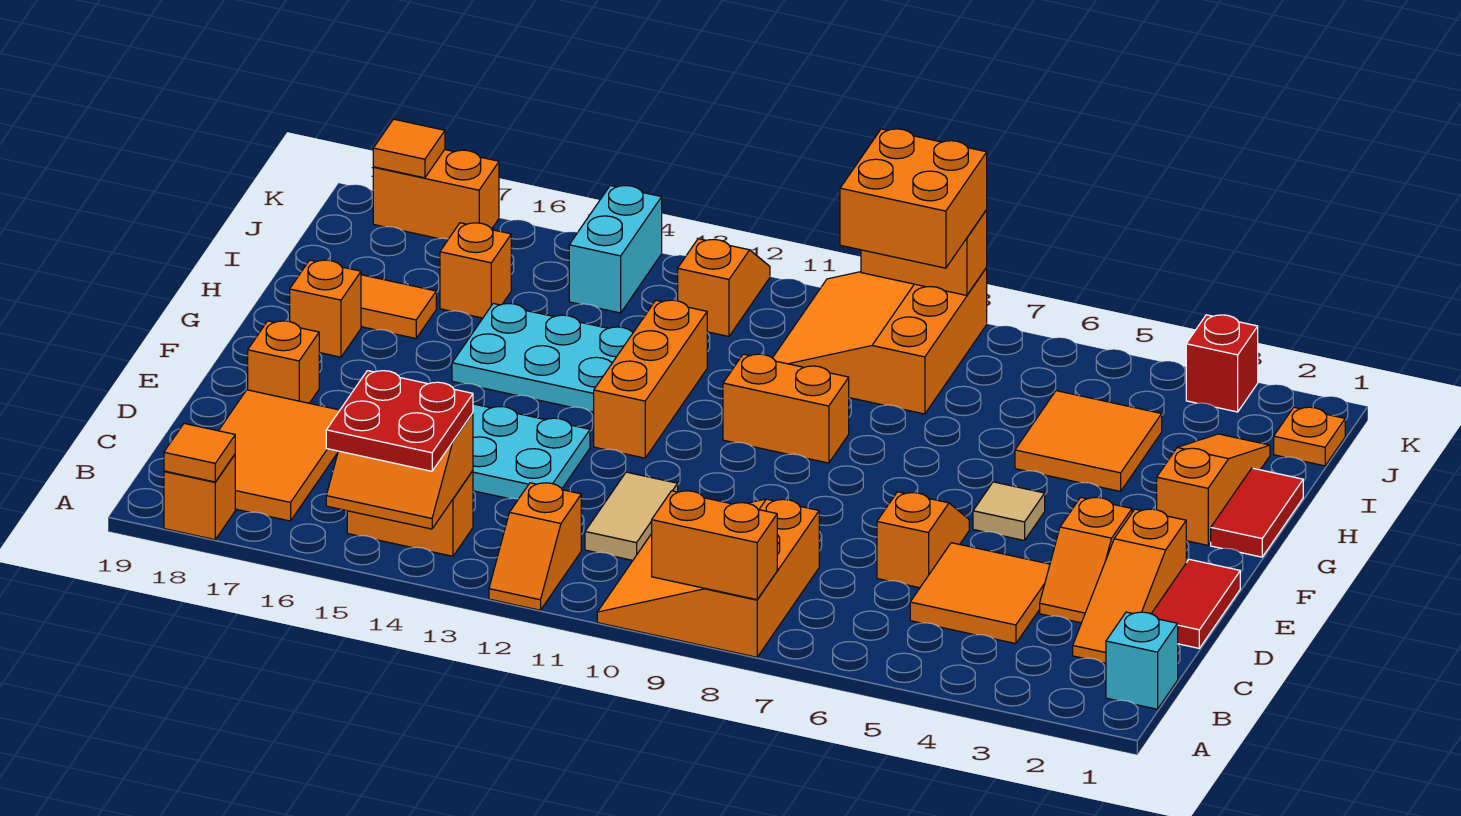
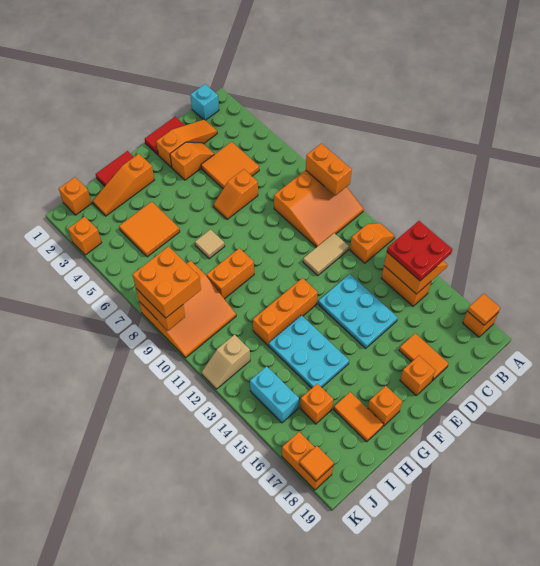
orange 2x3 tile [219,390,340,521] -> orange 1x2 tile [399,333,449,381]
tan 1x1 tile [973,482,1045,541] -> tan 1x1 tile moved to [195,230,225,259]
orange 1x2 brick [723,354,849,463] -> orange 1x2 brick turned to [207,248,254,299]
orange 1x1 plate [1274,407,1345,466] -> orange 1x1 brick [59,177,92,215]
orange 1x2 slope [678,239,770,336] -> tan 1x2 slope [201,335,250,389]
cyan 1x2 brick [569,186,662,313] -> cyan 1x2 brick turned to [250,366,299,423]
red 1x1 brick [1186,315,1258,412] -> orange 1x1 brick [68,216,102,255]

